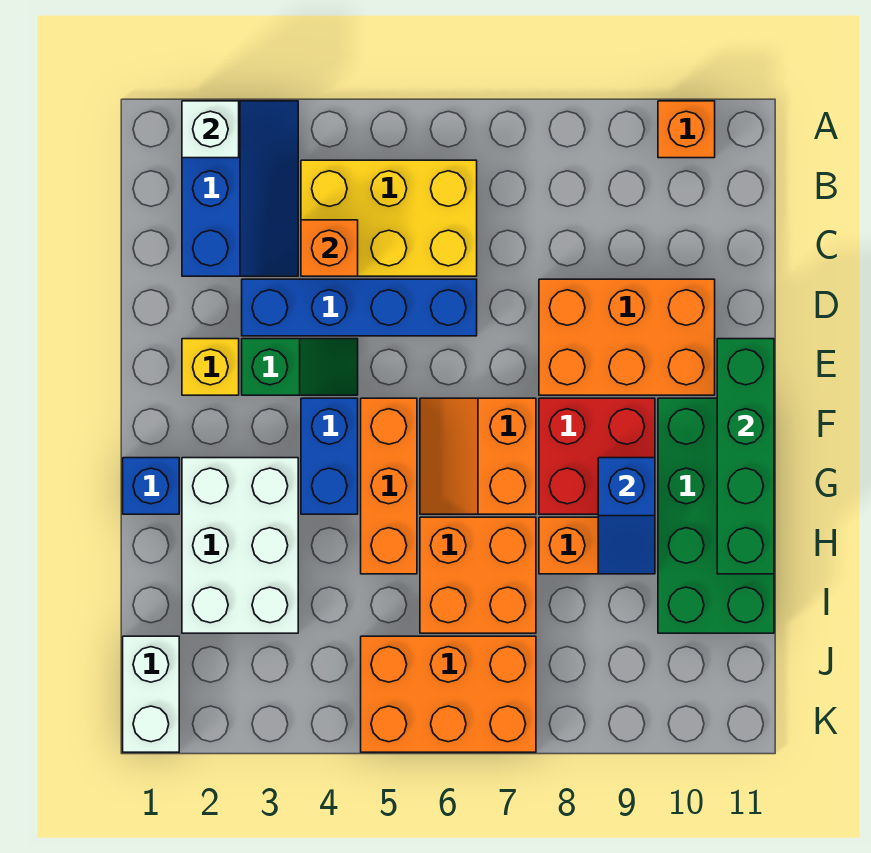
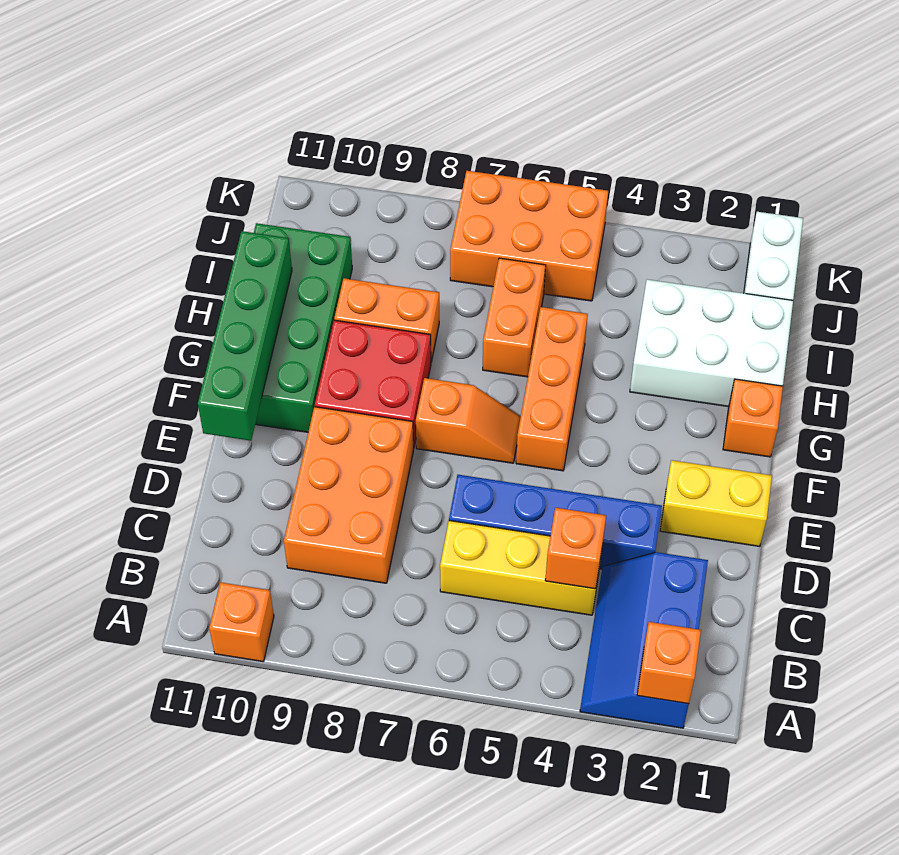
white 1x1 brick [182,101,239,158] -> orange 1x1 brick [637,622,701,704]
yellow 2x3 brick [301,160,477,276] -> yellow 1x3 brick [440,521,602,615]
orange 2x3 brick [539,279,715,395] -> orange 2x3 brick turned to [284,407,414,583]
yellow 1x1 brick [182,339,239,395] -> yellow 1x2 brick [660,460,772,546]
green 1x2 slope [242,339,358,395] -> none
blue 1x2 brick [301,398,358,514] -> none
orange 2x2 slope [420,398,536,514] -> orange 1x2 slope [416,378,521,463]
blue 1x1 brick [123,458,179,514] -> orange 1x1 brick [723,379,783,457]
white 2x3 brick [182,458,298,633] -> white 2x3 brick turned to [630,279,793,407]
blue 1x2 slope [598,458,655,574] -> none
orange 2x2 brick [420,517,536,633] -> orange 1x2 brick [483,258,546,377]

